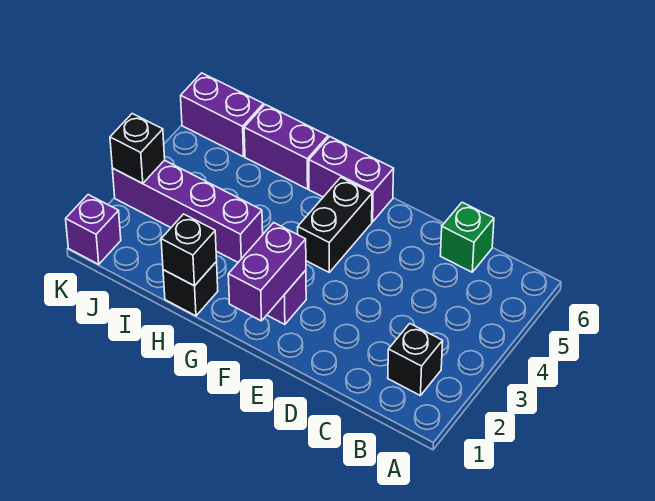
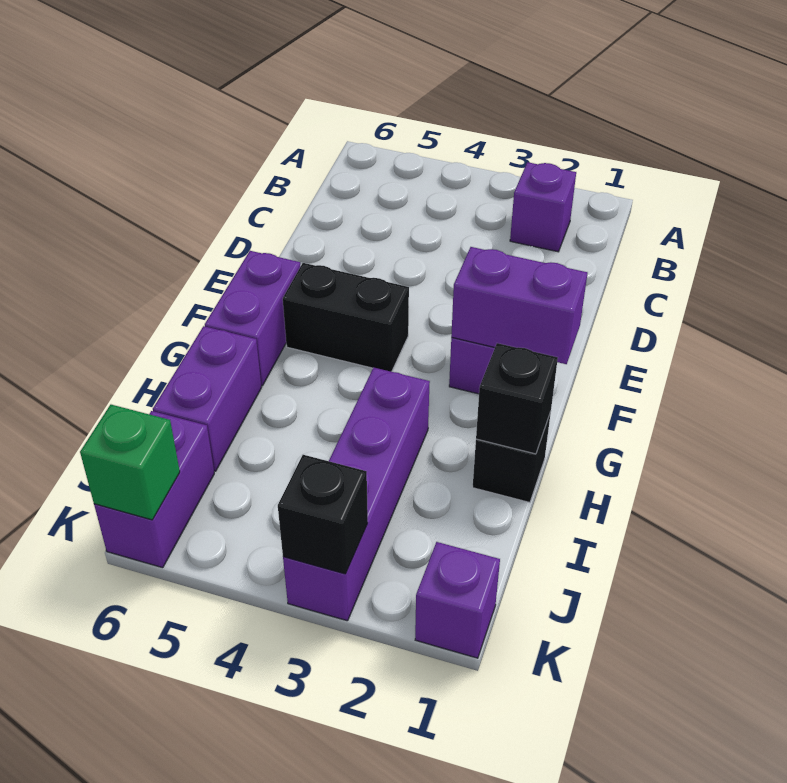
black 1x1 brick [388,324,443,396] -> purple 1x1 brick [510,162,576,252]
green 1x1 brick [440,202,494,272] -> green 1x1 brick moved to [80,405,180,520]

